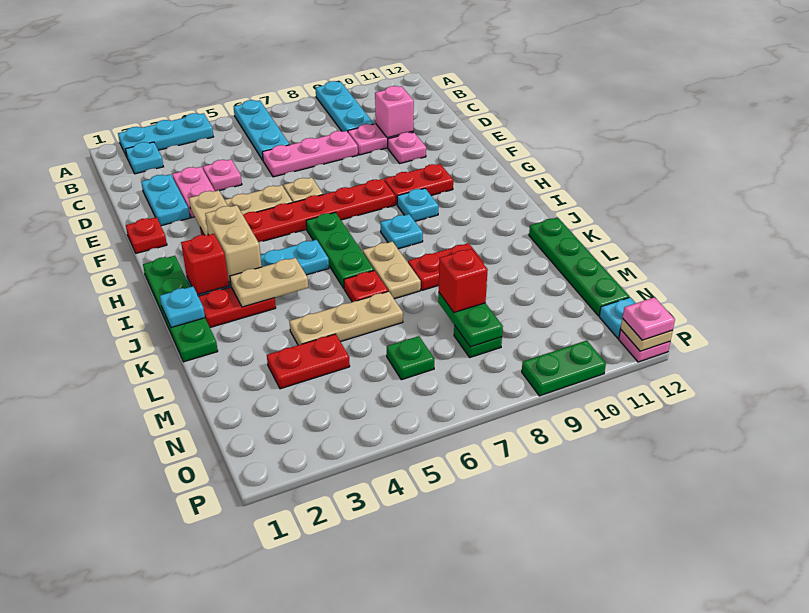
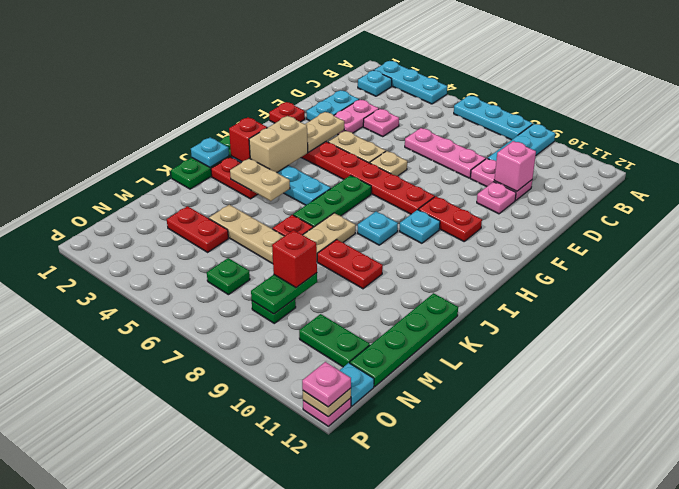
cyan 1x3 plate [234,100,289,160] -> cyan 1x3 plate turned to [454,96,533,140]
green 1x2 plate [522,341,606,396] -> green 1x2 plate moved to [299,314,370,367]

